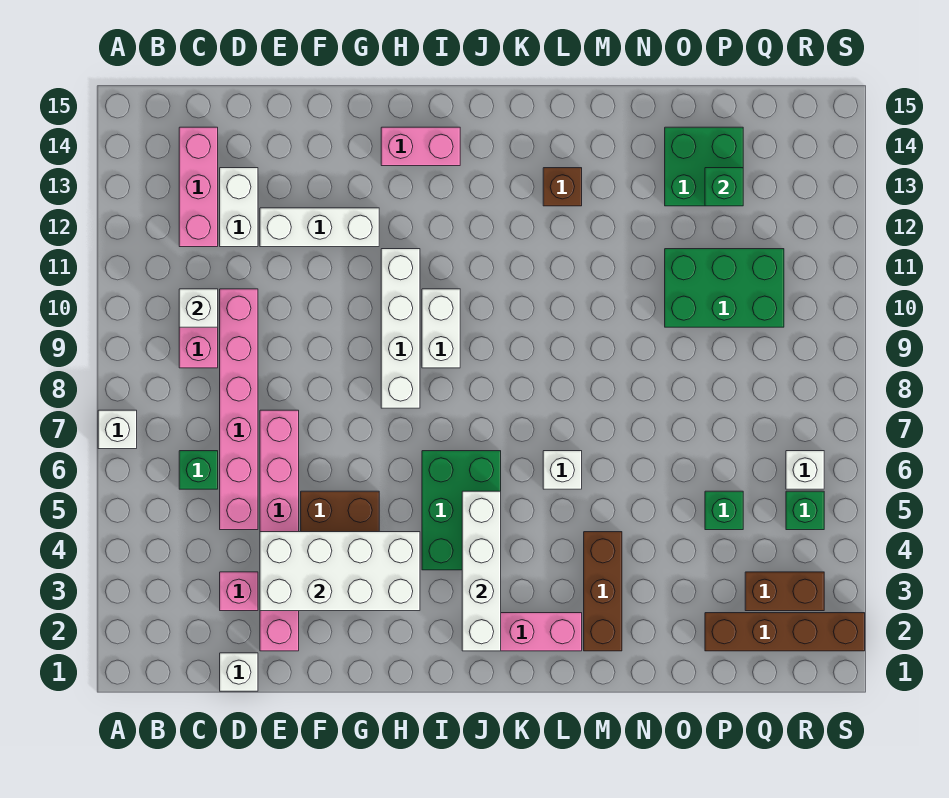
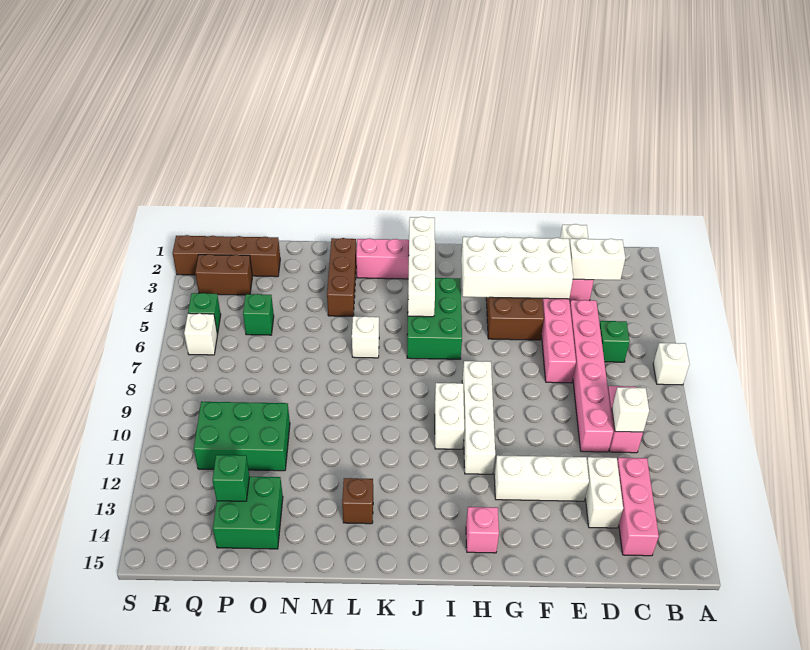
none -> white 1x2 brick [569,238,625,280]
pink 1x2 brick [381,127,460,166] -> pink 1x1 brick [466,507,499,553]

